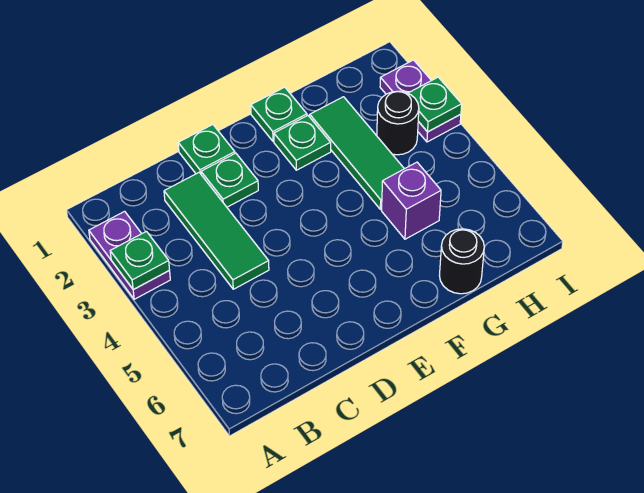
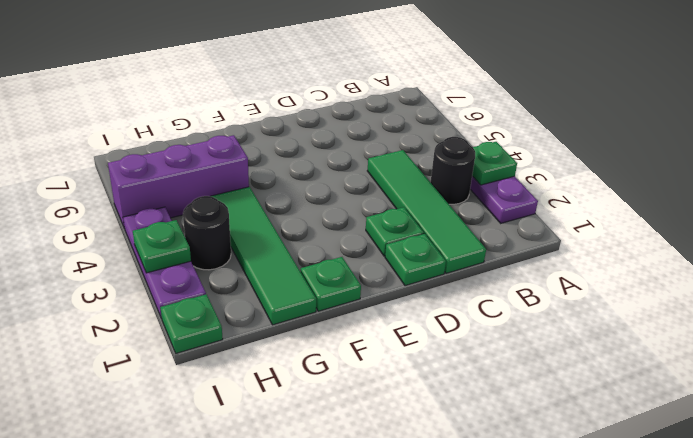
green 1x3 tile [164,173,269,289] -> green 1x4 tile [367,150,486,273]
green 1x1 plate [274,115,331,170] -> green 1x1 plate moved to [160,294,223,353]
green 1x3 tile [310,97,404,209] -> green 1x4 tile [210,187,316,325]
purple 1x1 brick [382,162,441,239] -> purple 1x3 brick [108,135,249,229]
black 1x1 round brick [440,229,484,294] -> black 1x1 round brick moved to [430,137,475,204]
purple 1x2 plate [380,60,461,142] -> purple 1x3 plate [123,207,206,319]

